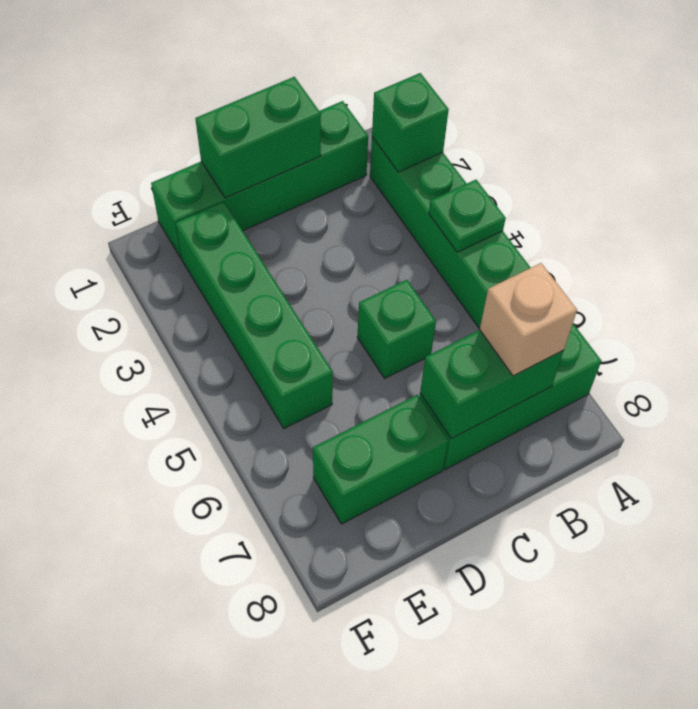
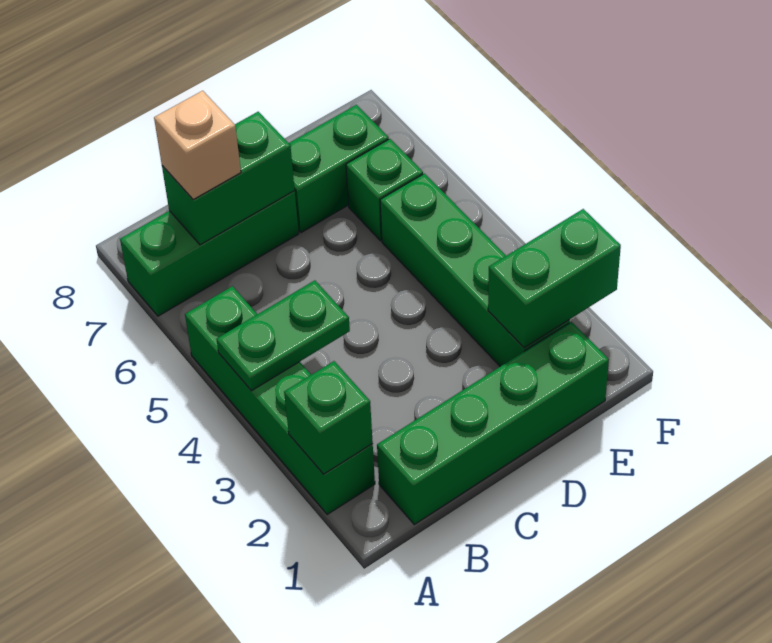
green 1x1 plate [429,180,506,252] -> green 1x2 plate [217,280,350,391]
green 1x2 brick [195,77,321,198] -> green 1x2 brick moved to [488,209,621,348]
green 1x1 brick [357,280,436,378] -> green 1x1 brick moved to [346,139,423,241]

